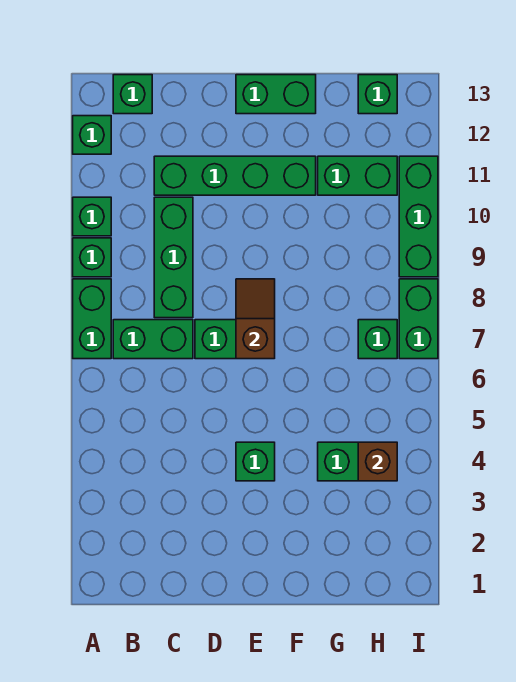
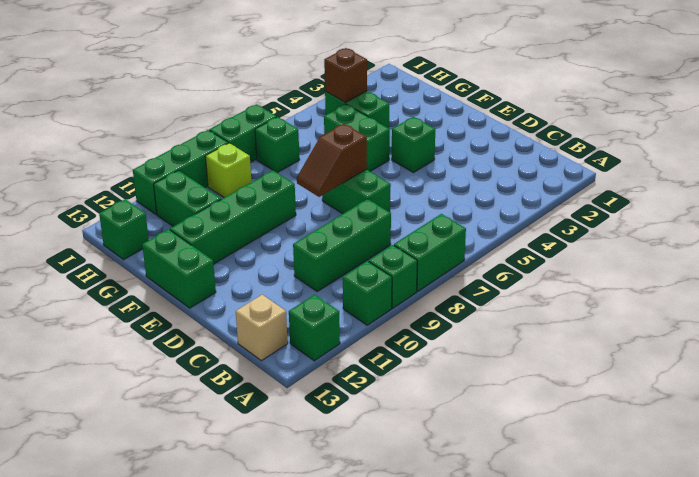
green 1x2 brick [113,320,193,359] -> green 1x2 brick moved to [324,104,390,171]
green 1x1 brick [113,75,152,114] -> tan 1x1 brick [236,295,288,361]
green 1x4 brick [154,156,316,195] -> green 1x4 brick turned to [170,170,296,264]
none -> lime 1x1 brick [205,143,251,198]

